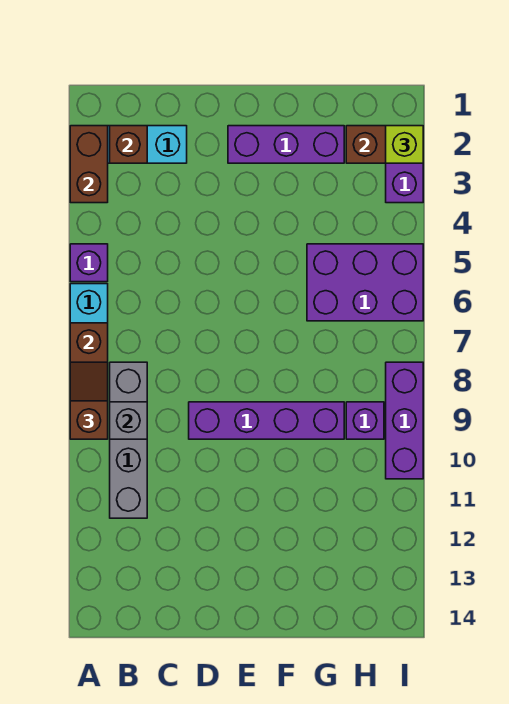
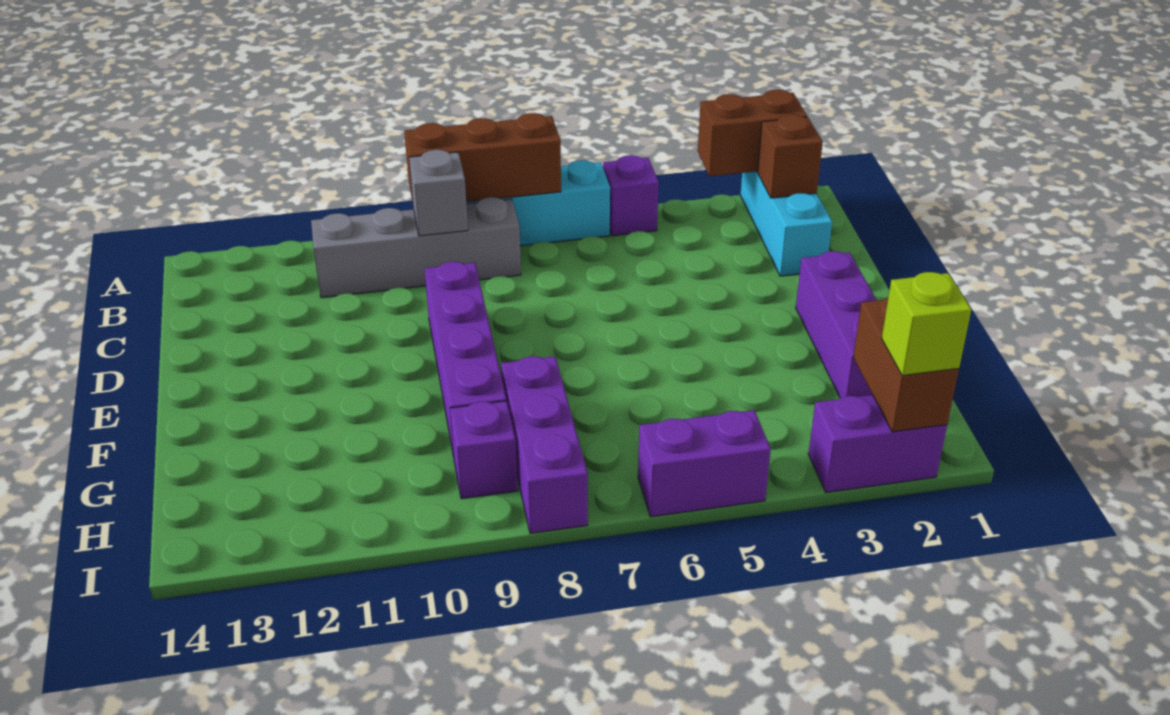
brown 1x2 slope [70,362,108,439] -> none
purple 2x3 brick [307,244,423,321] -> purple 1x2 brick [638,410,771,517]
purple 1x3 brick [386,362,423,479] -> purple 1x3 brick turned to [501,356,588,534]

